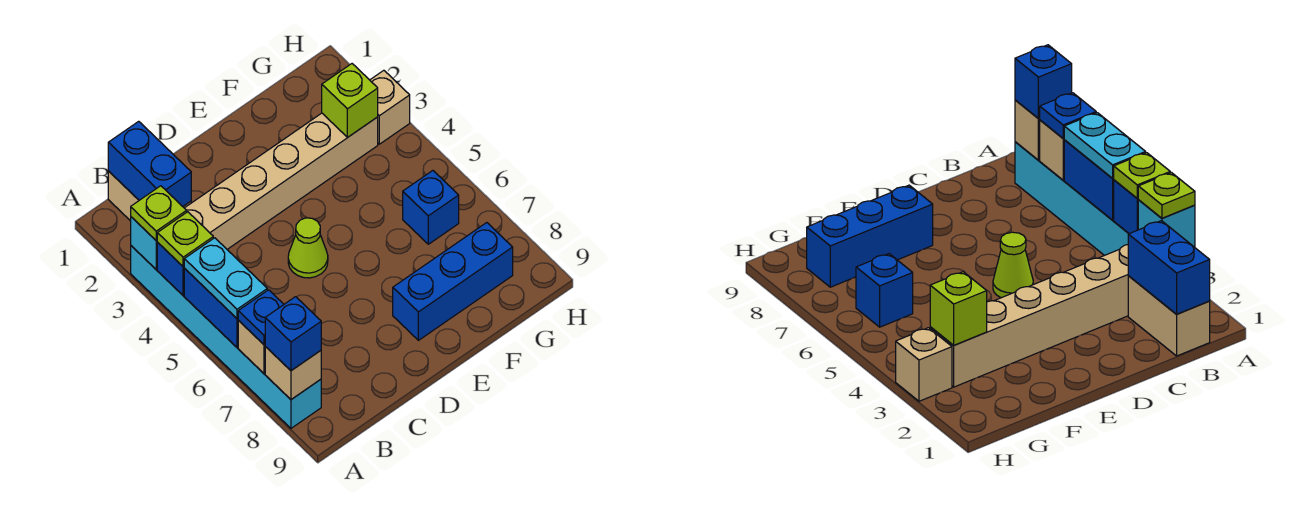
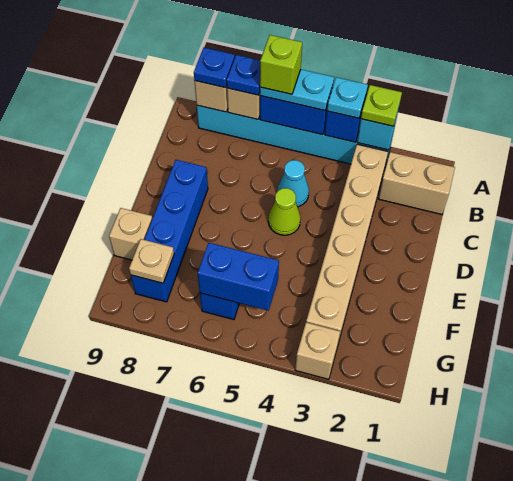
lime 1x1 plate [157,212,213,267] -> cyan 1x1 plate [327,77,368,118]
blue 1x1 brick [265,297,321,371] -> blue 1x1 plate [194,48,235,88]
blue 1x2 brick [108,121,191,207] -> blue 1x2 brick moved to [198,243,279,311]
none -> cyan 1x1 cone [277,160,309,207]
blue 1x3 brick [393,223,513,340] -> blue 1x4 brick [131,160,208,302]
none -> tan 1x1 brick [109,208,152,260]
lime 1x1 brick [322,64,378,137] -> lime 1x1 brick moved to [260,35,302,94]
none -> tan 1x1 plate [129,239,174,283]

